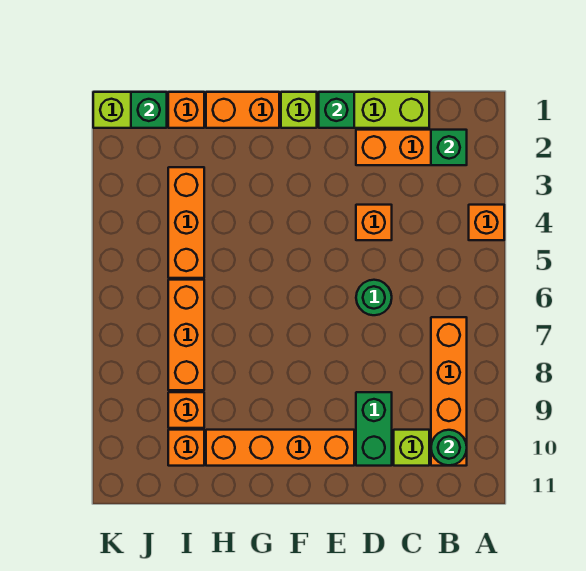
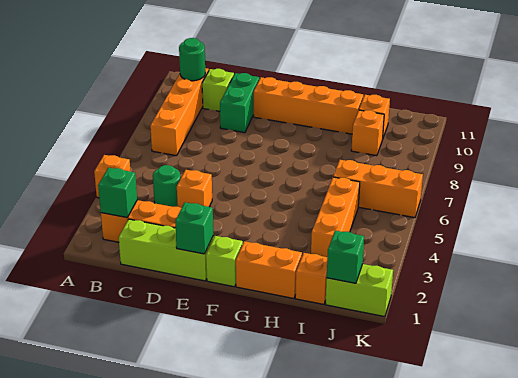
green 1x1 round brick [356,280,392,315] -> green 1x1 round brick moved to [153,165,181,207]
orange 1x3 brick [168,280,204,390] -> orange 1x3 brick turned to [333,160,423,218]

